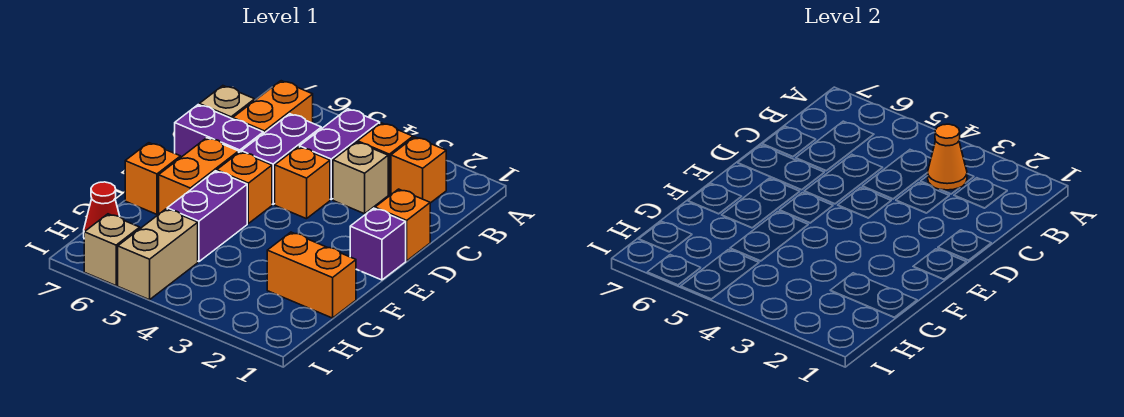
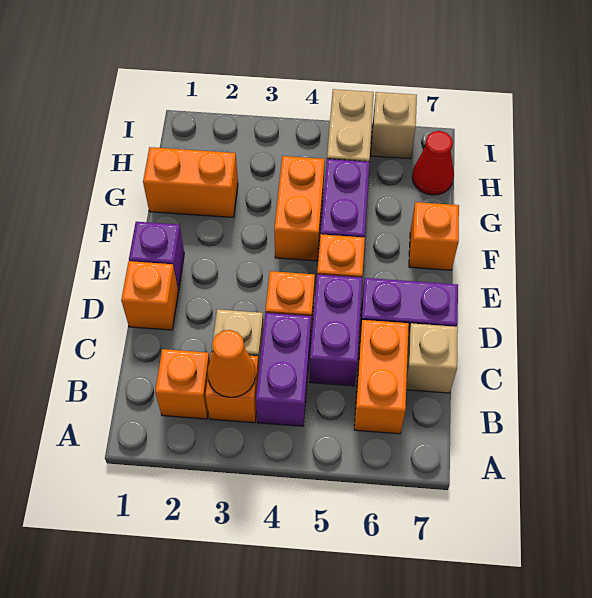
orange 1x2 brick [159,138,239,214] -> orange 1x2 brick moved to [274,156,325,261]

